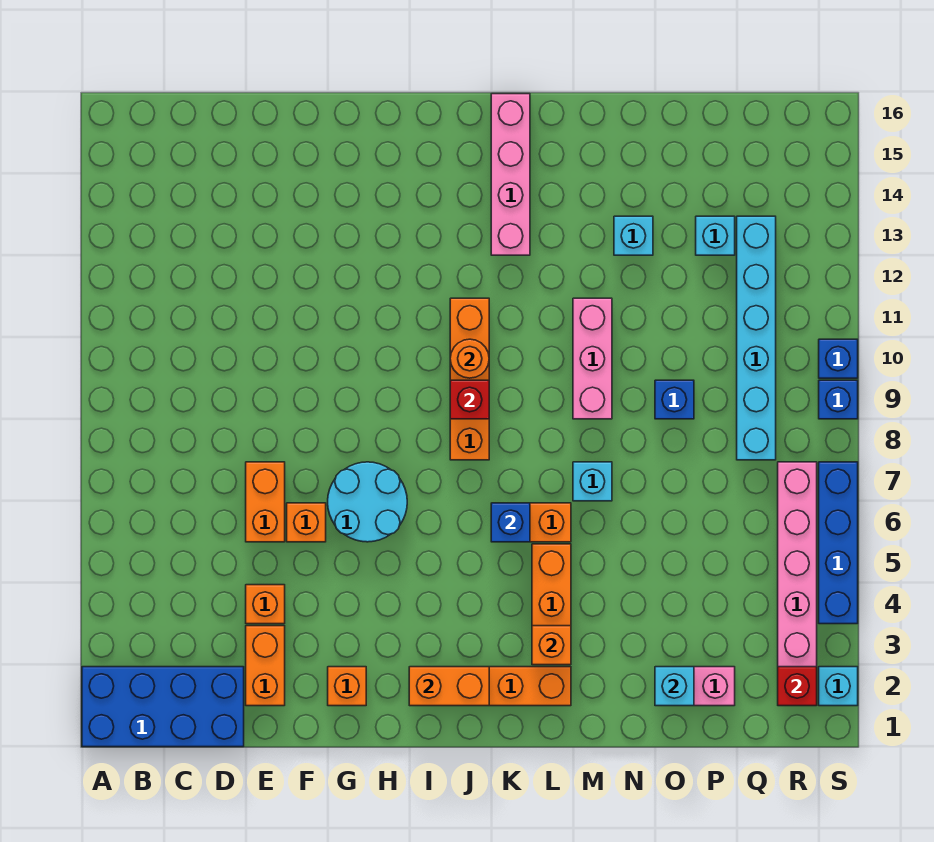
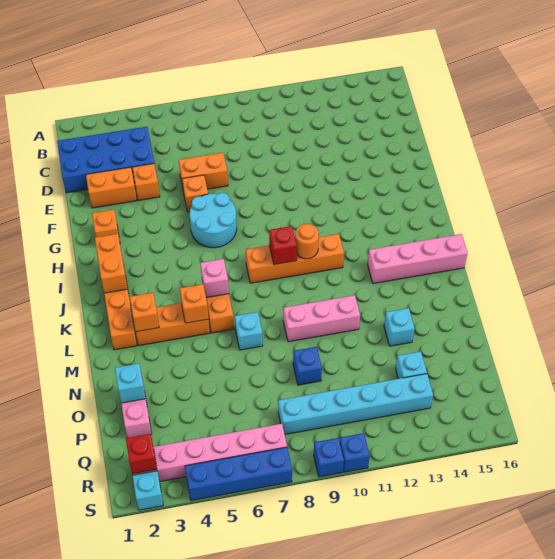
blue 2x4 brick [82,667,244,747] -> blue 2x4 brick turned to [57,127,154,193]
blue 1x1 brick [491,503,530,542] -> pink 1x1 brick [200,259,229,298]
none -> orange 1x1 brick [180,284,209,323]

